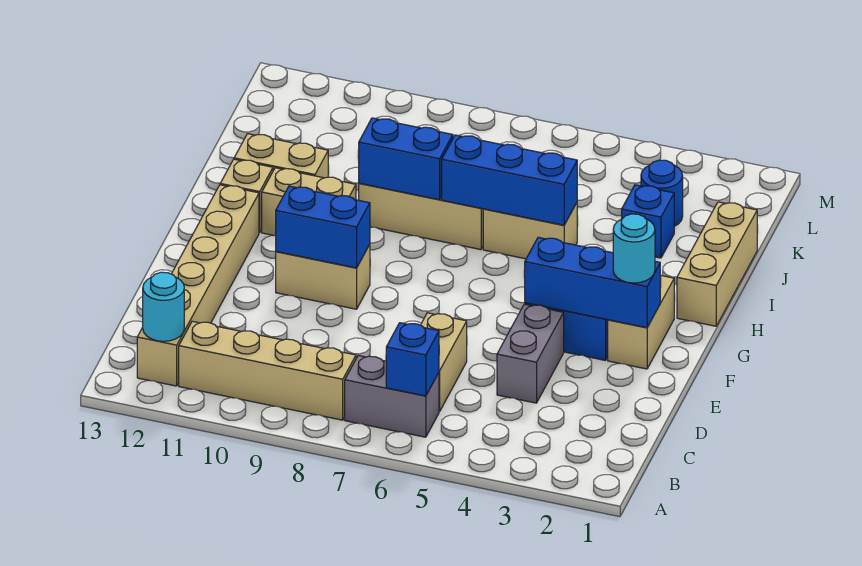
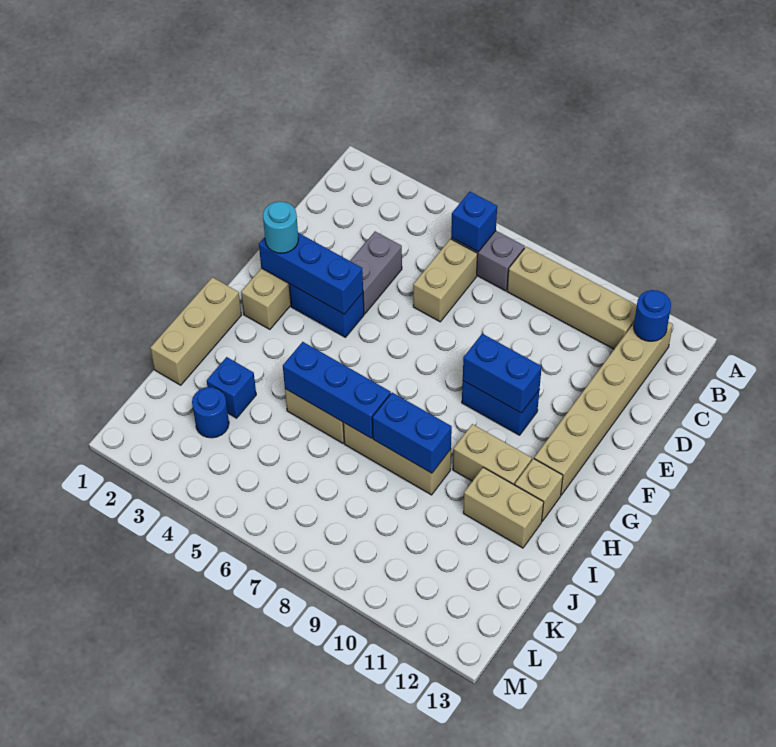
cyan 1x1 round brick [143,272,184,341] -> blue 1x1 round brick [634,290,671,341]
tan 1x2 brick [276,244,370,309] -> blue 1x2 brick [462,381,539,435]

